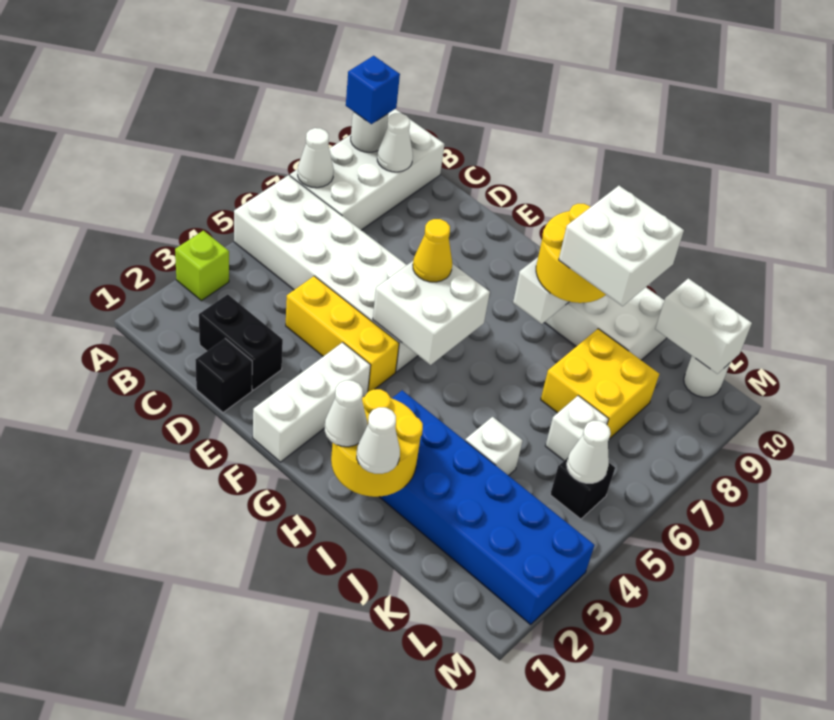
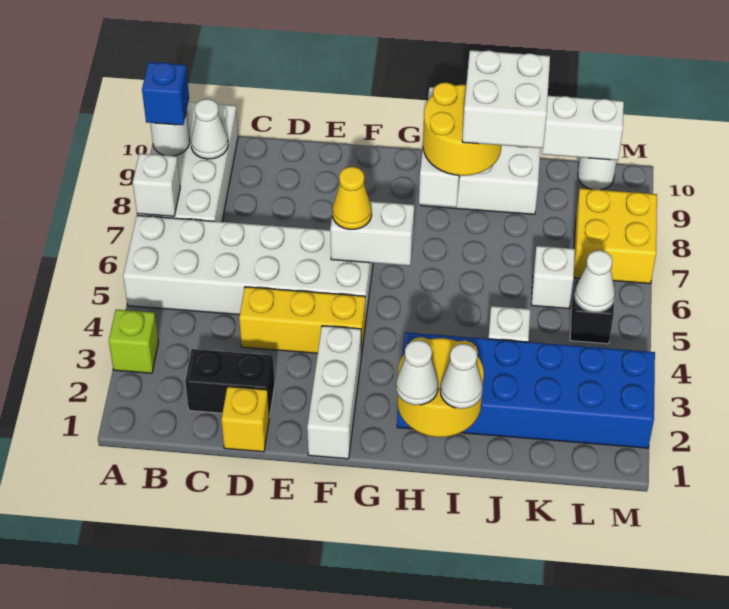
white 1x1 cone [298,128,334,188] -> white 1x1 brick [133,154,180,216]
black 1x1 brick [196,339,252,412] -> yellow 1x1 brick [221,386,269,452]
white 2x2 brick [373,261,490,365] -> white 1x2 brick [330,200,414,266]
yellow 2x2 brick [541,329,659,439] -> yellow 2x2 brick moved to [574,188,657,284]

